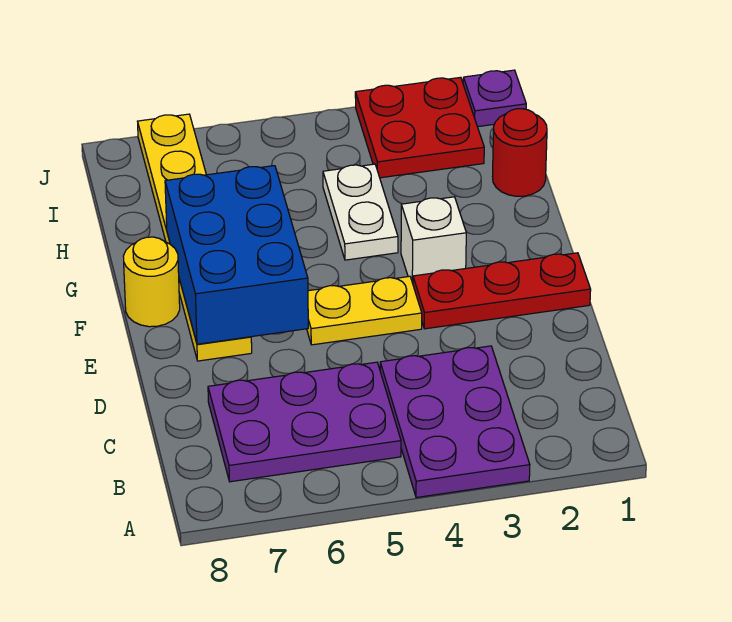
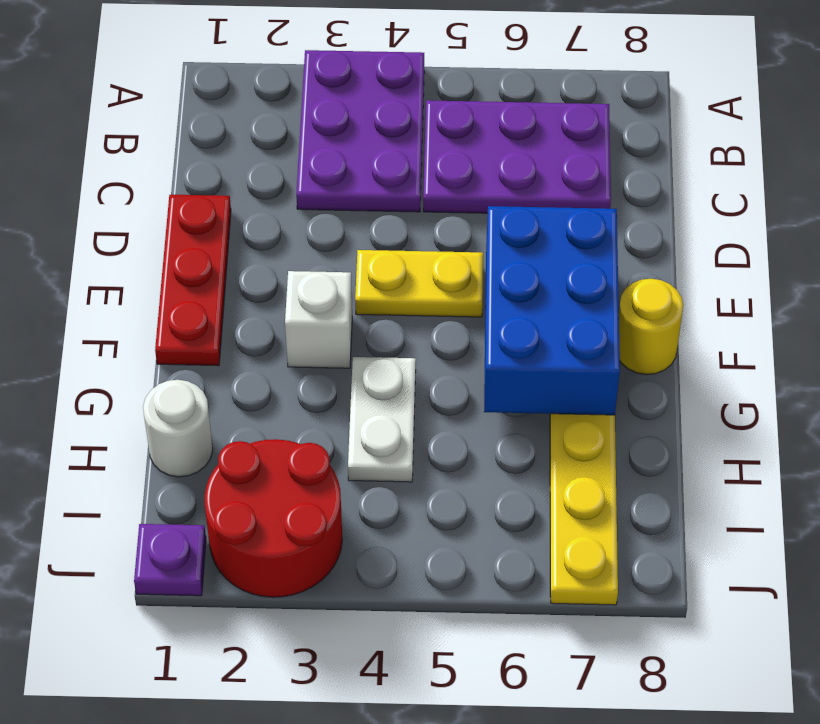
red 1x3 plate [413,253,591,329] -> red 1x3 plate turned to [155,195,231,366]
red 1x1 round brick [493,109,547,196] -> white 1x1 round brick [143,380,213,477]
red 2x2 plate [355,77,484,178] -> red 2x2 round brick [205,439,342,597]

